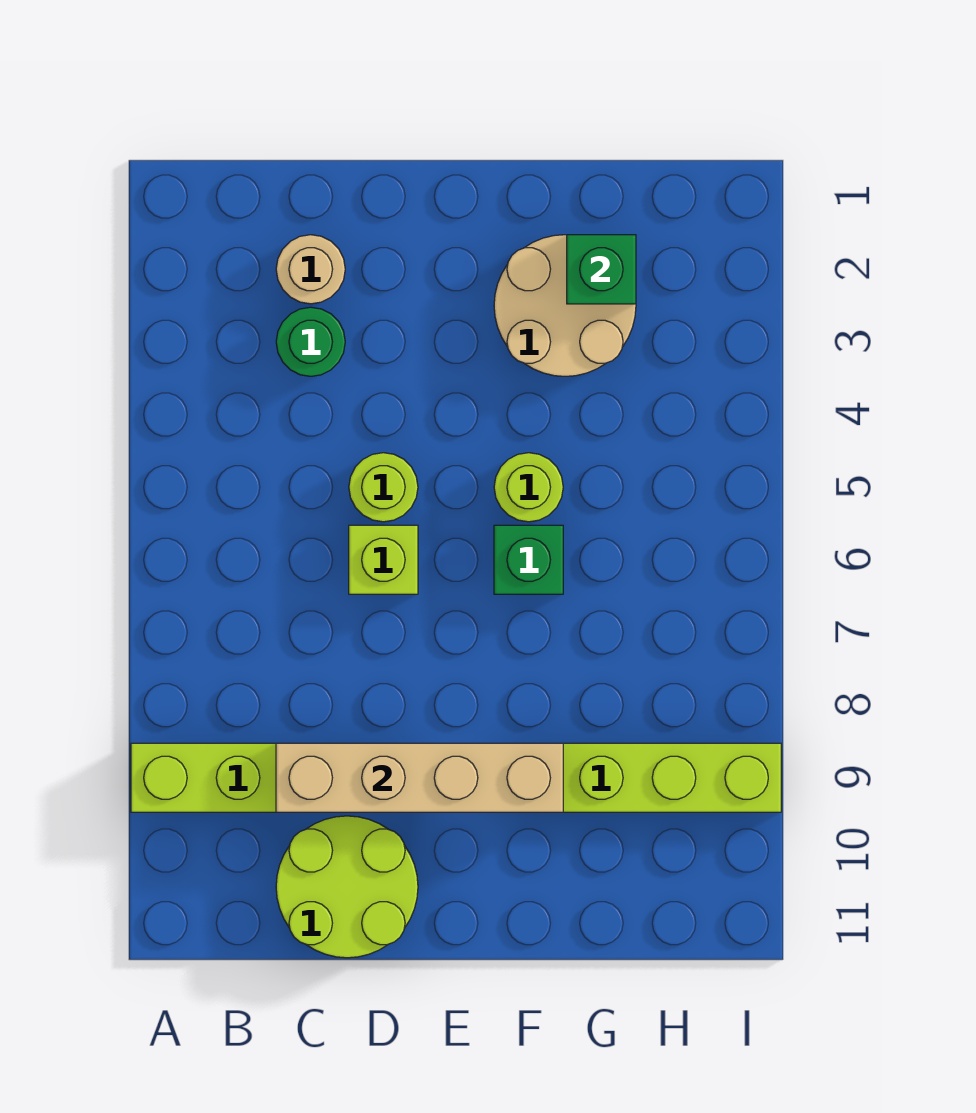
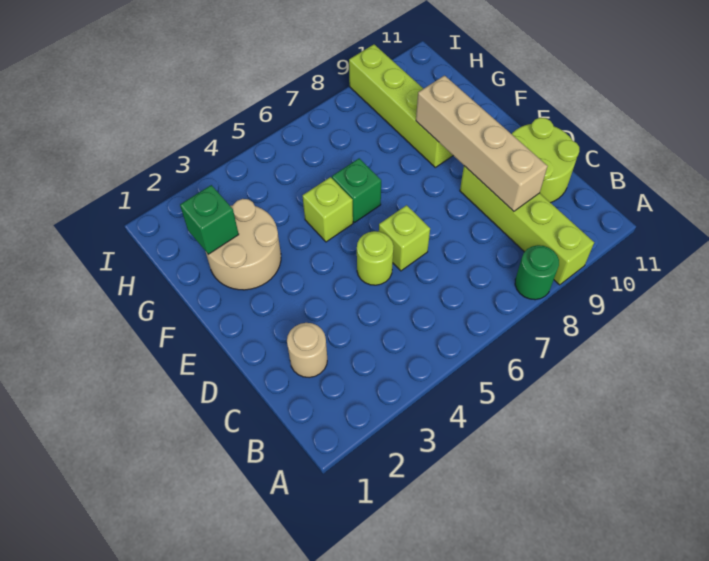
green 1x1 round brick [276,307,345,376] -> green 1x1 round brick moved to [515,245,559,300]
lime 1x1 round brick [494,453,563,522] -> lime 1x1 brick [303,177,353,242]

